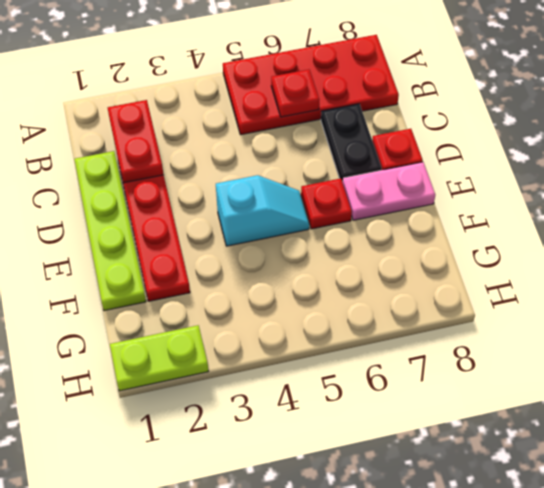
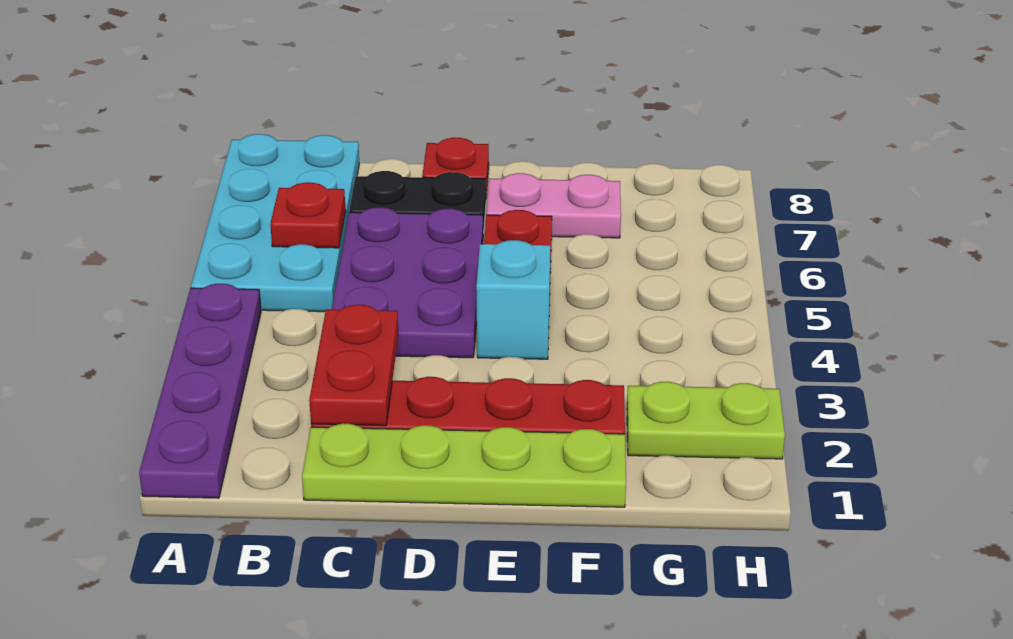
none -> purple 1x4 plate [139,284,261,498]
red 2x4 plate [223,35,399,135] -> cyan 2x4 plate [191,134,359,312]
red 1x2 plate [108,100,163,183] -> red 1x2 plate turned to [309,305,398,426]
none -> purple 2x3 plate [332,207,483,358]
pink 1x2 plate [343,162,435,220] -> pink 1x2 plate turned to [486,173,621,238]
lime 1x2 plate [110,325,208,391] -> lime 1x2 plate turned to [627,382,785,459]

